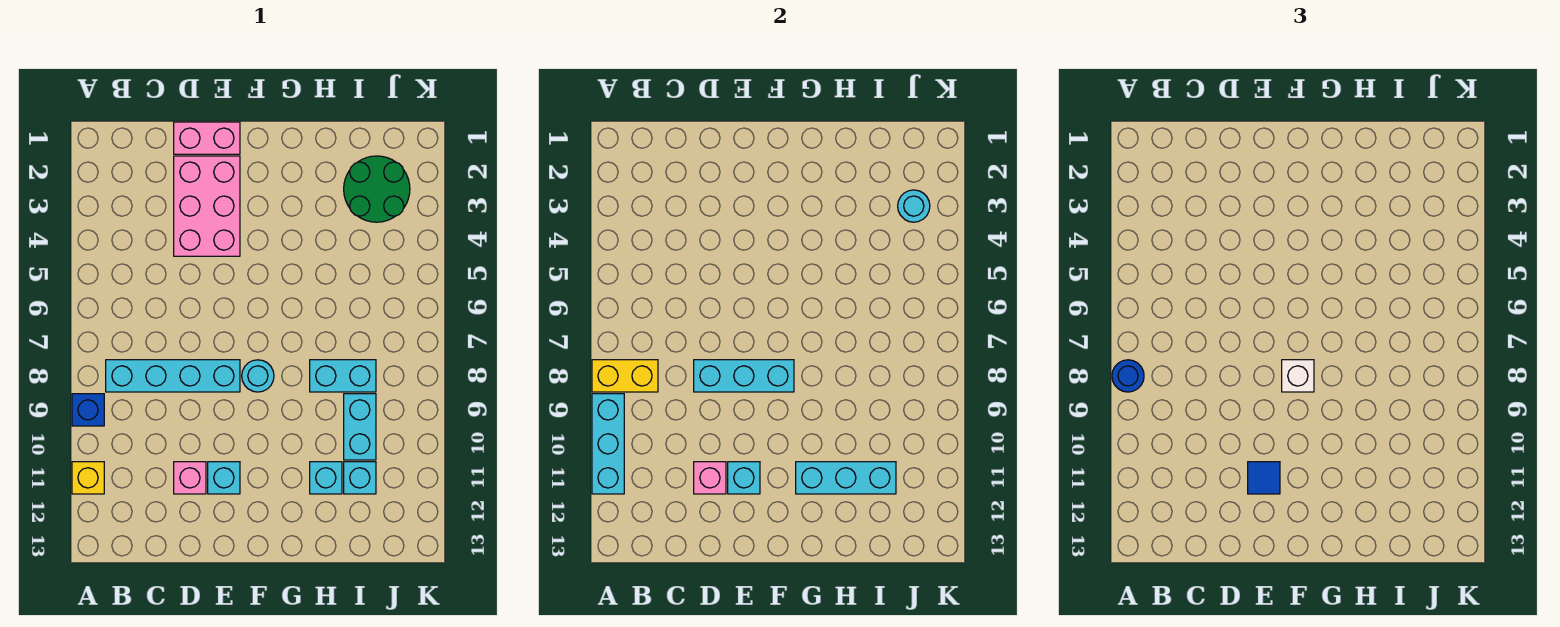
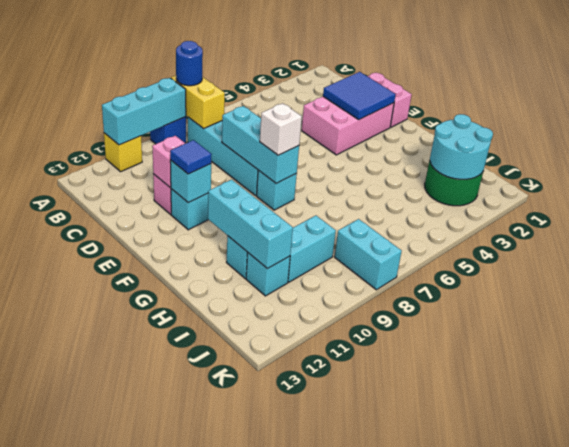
none -> blue 2x2 tile [323,72,396,119]
cyan 1x1 round brick [242,360,274,392] -> cyan 1x1 brick [257,170,297,210]
cyan 1x2 brick [310,360,376,392] -> cyan 1x2 brick moved to [335,219,402,290]
cyan 1x1 round brick [898,190,930,222] -> cyan 2x2 round brick [430,114,493,179]

